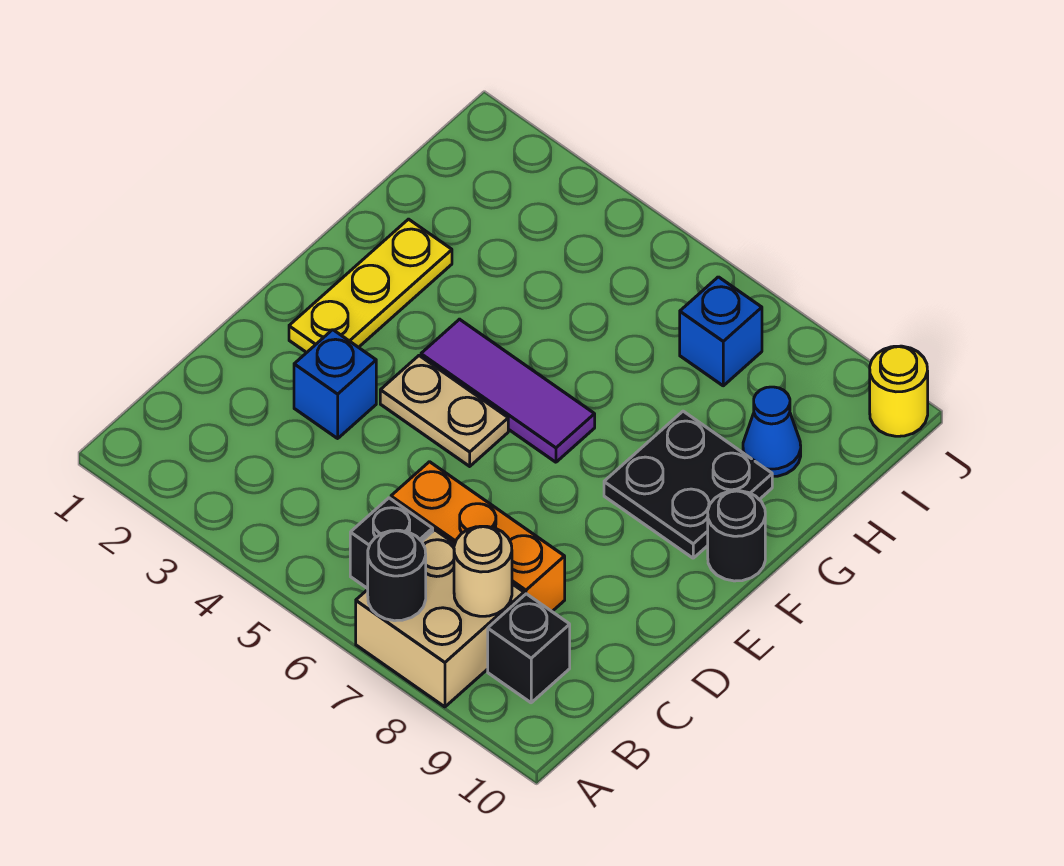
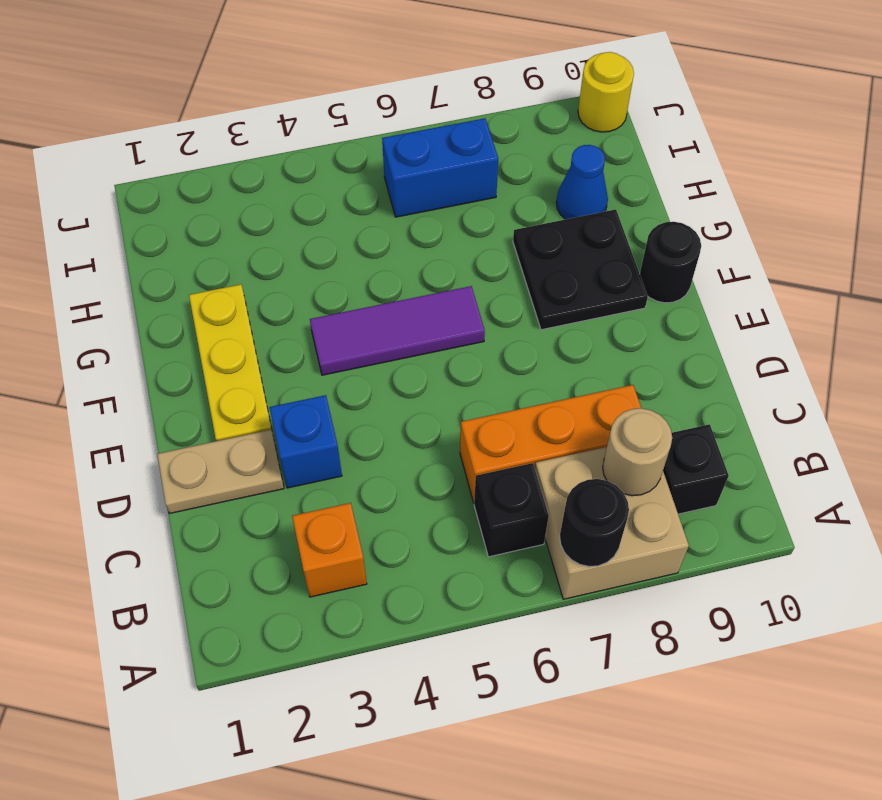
none -> orange 1x1 brick [292,503,367,597]
tan 1x2 plate [380,356,508,466] -> tan 1x2 plate moved to [157,430,284,513]
blue 1x1 brick [680,277,762,386] -> blue 1x2 brick [382,118,498,217]

